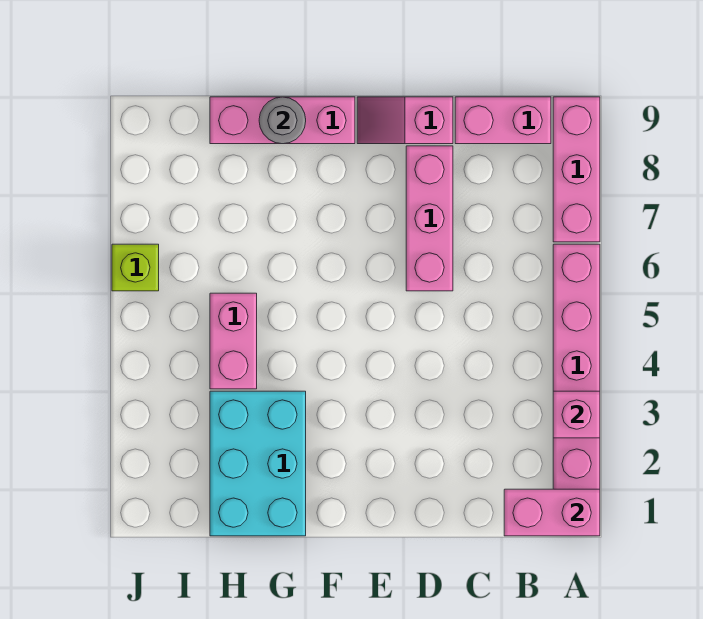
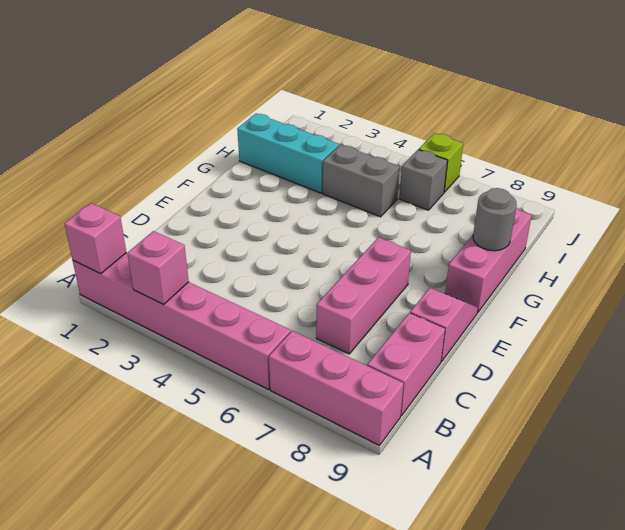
pink 1x2 brick [504,489,600,536] -> pink 1x1 brick [65,203,126,274]
pink 1x3 brick [406,146,453,291] -> pink 1x3 brick turned to [316,237,411,354]
cyan 2x3 brick [210,391,306,536] -> cyan 1x3 brick [237,114,339,193]
pink 1x2 brick [210,293,257,389] -> grey 1x2 brick [323,145,400,217]
none -> grey 1x1 brick [399,150,448,210]

